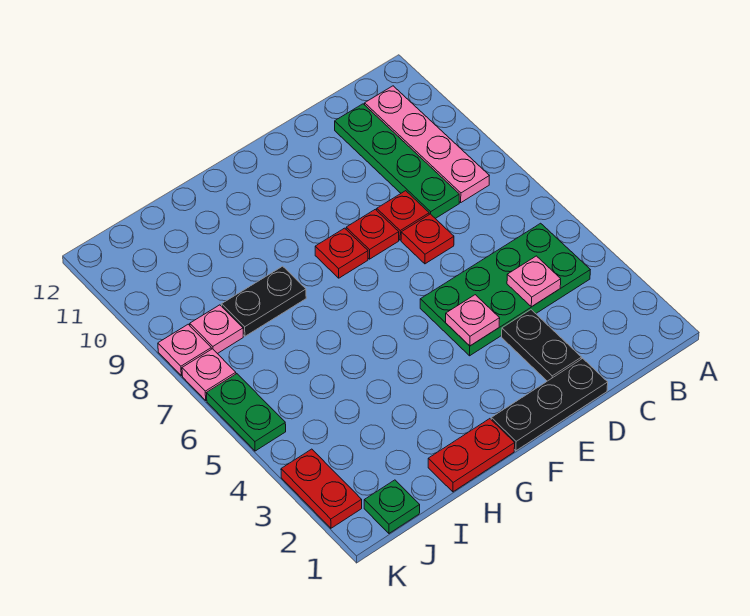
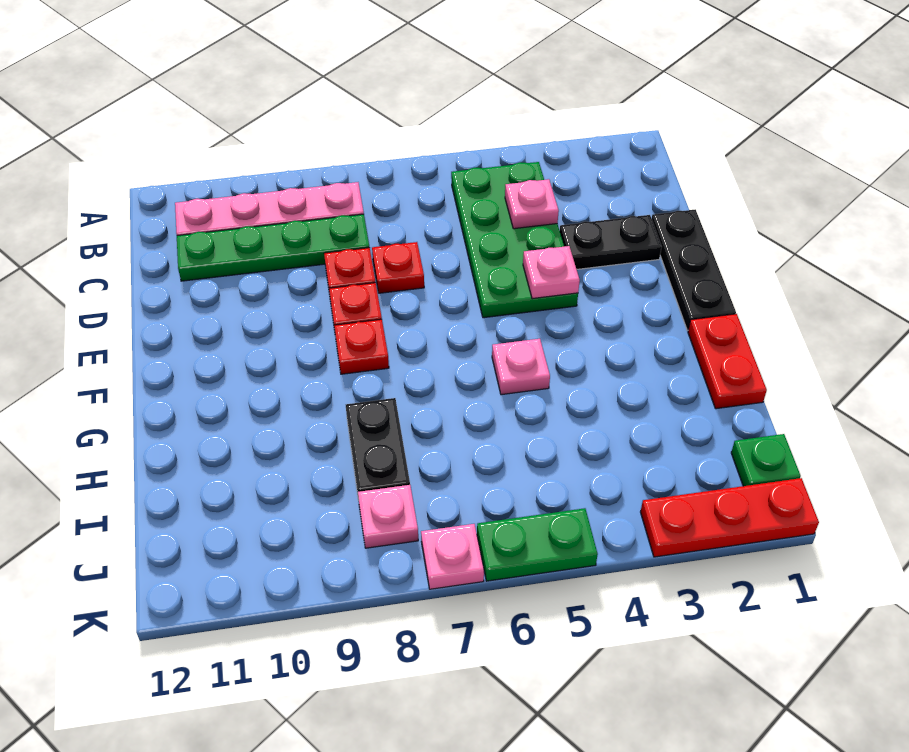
red 1x2 plate [281,449,362,528] -> red 1x3 plate [641,478,819,557]
pink 1x1 plate [158,324,211,376] -> pink 1x1 plate moved to [492,339,550,395]

